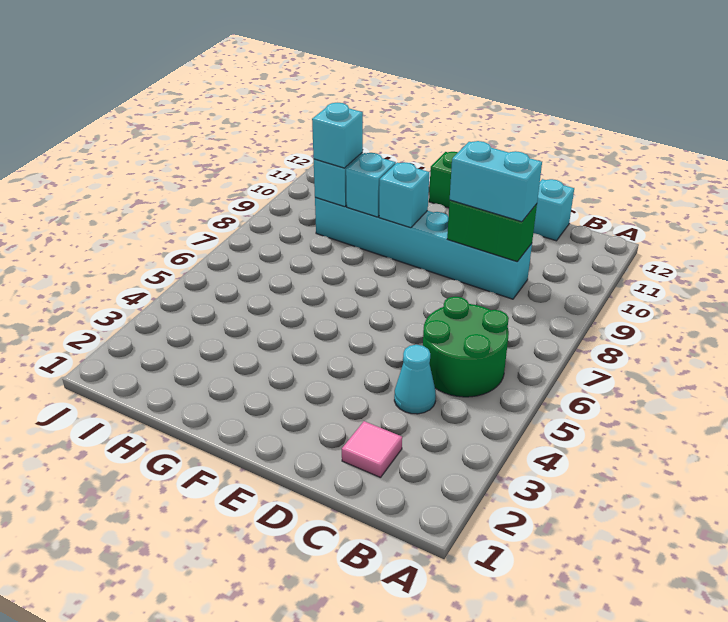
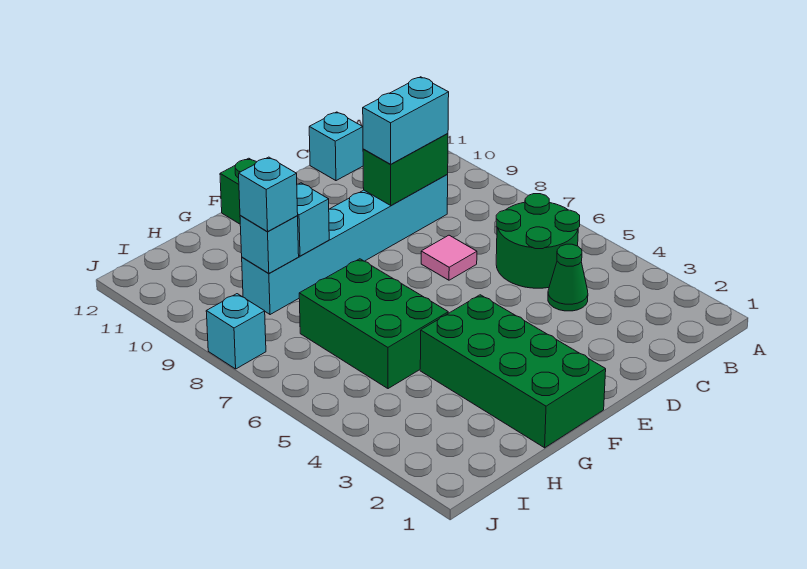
pink 1x1 tile [342,421,402,478] -> pink 1x1 tile moved to [421,235,477,280]
cyan 1x1 cone [394,345,436,414] -> green 1x1 cone [548,244,588,311]
none -> green 2x4 brick [420,295,606,448]
cyan 1x1 brick [379,162,429,228] -> cyan 1x1 brick moved to [206,294,266,369]
none -> green 2x3 brick [299,259,448,389]

